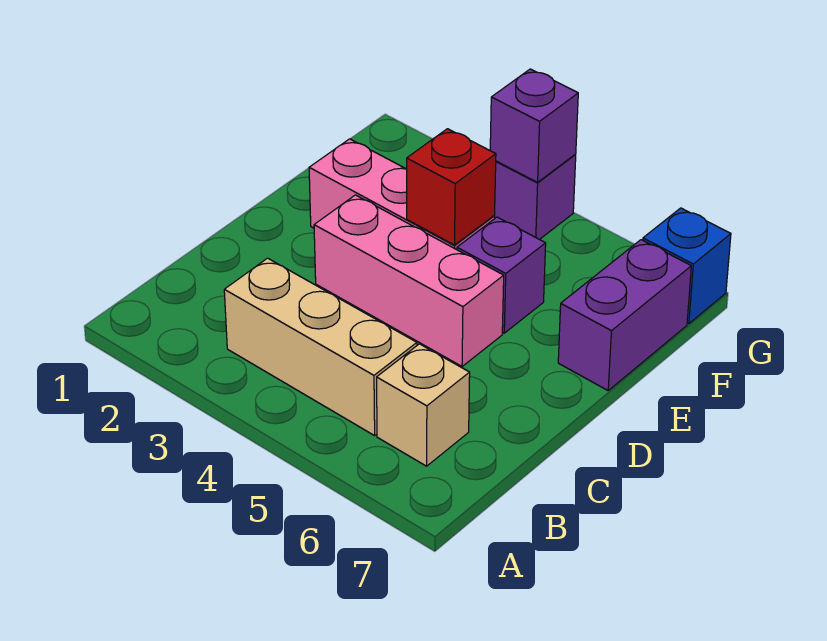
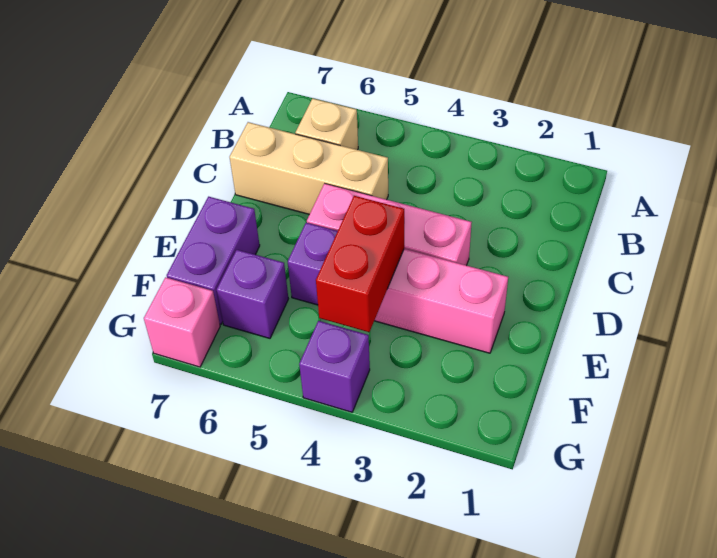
tan 1x3 brick [224,258,417,436] -> tan 1x3 brick moved to [230,122,388,214]
red 1x1 brick [407,129,496,245] -> red 1x2 brick [316,196,404,332]
purple 1x1 brick [490,69,578,182] -> purple 1x1 brick moved to [217,250,288,338]
blue 1x1 brick [643,208,731,324] -> pink 1x1 brick [144,277,220,367]

